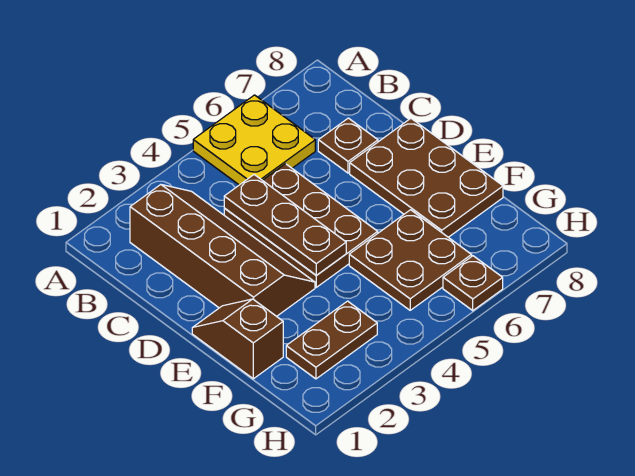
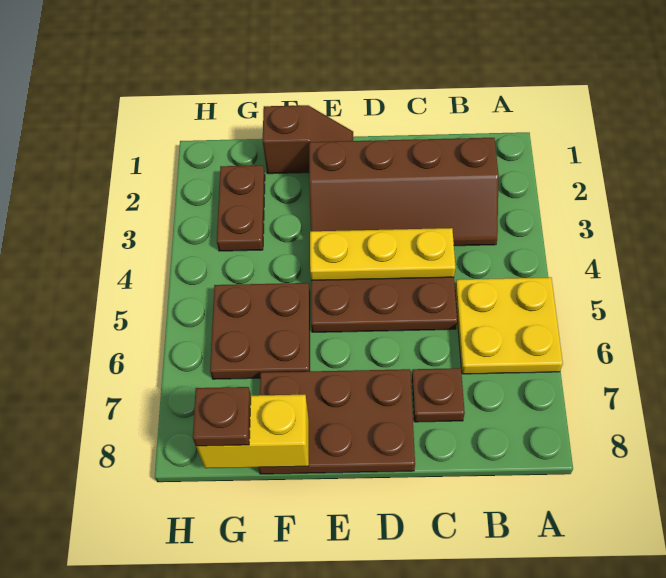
brown 1x3 plate [224,175,346,275] -> yellow 1x3 plate [310,228,456,280]
none -> yellow 1x2 brick [196,395,309,468]
brown 1x1 plate [443,256,503,311] -> brown 1x1 plate moved to [193,387,251,446]

